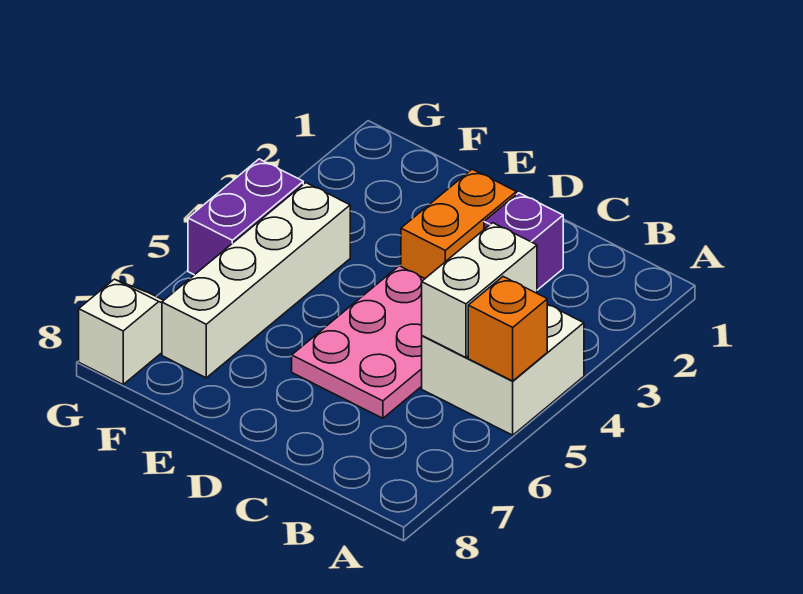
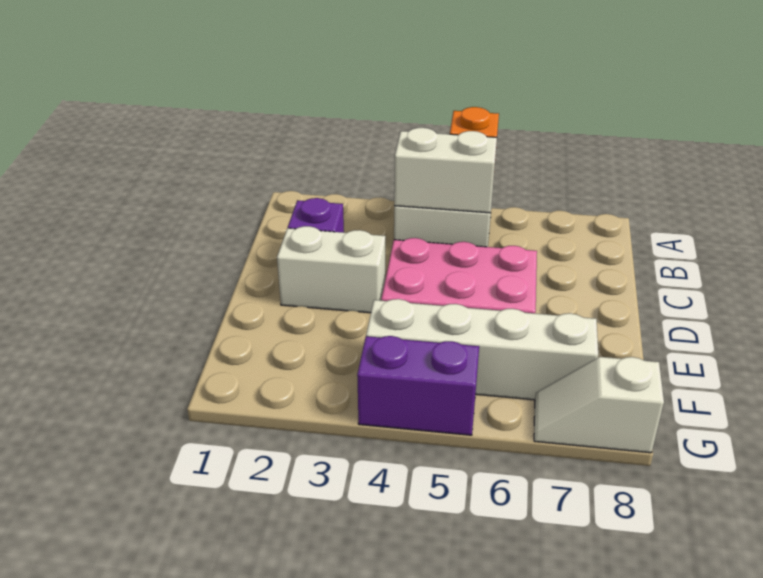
orange 1x2 brick [401,169,516,278] -> white 1x2 brick [277,226,385,313]

